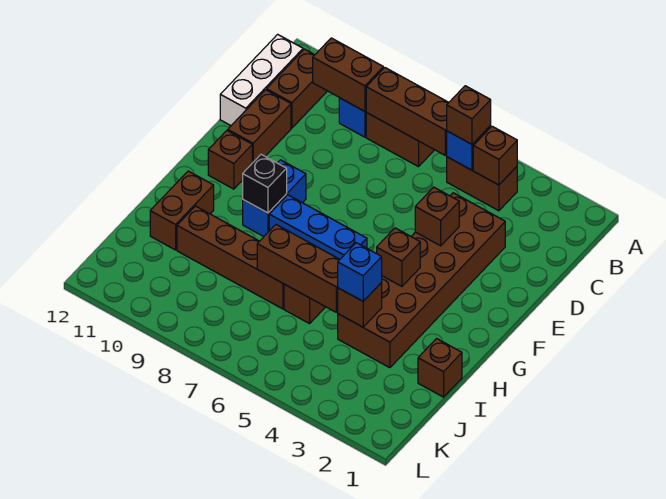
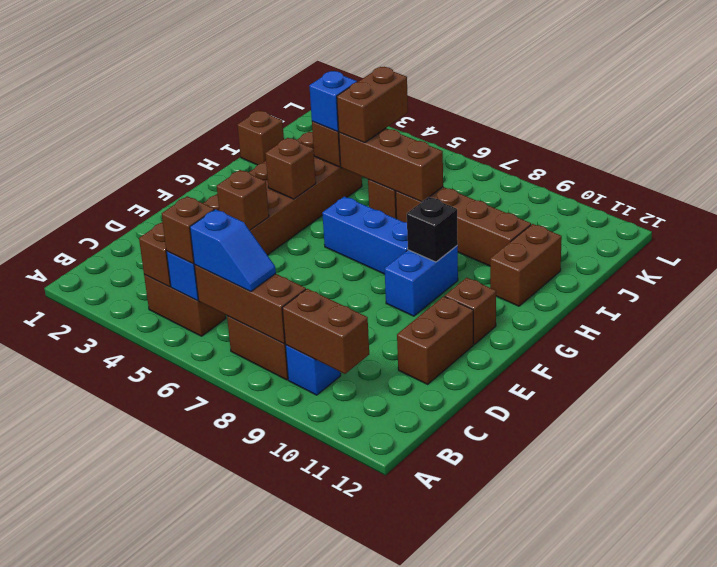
none -> blue 1x2 slope [190,209,276,292]
brown 1x2 brick [267,49,327,128] -> brown 1x2 brick moved to [337,67,408,143]
white 1x3 brick [220,34,303,125] -> none

